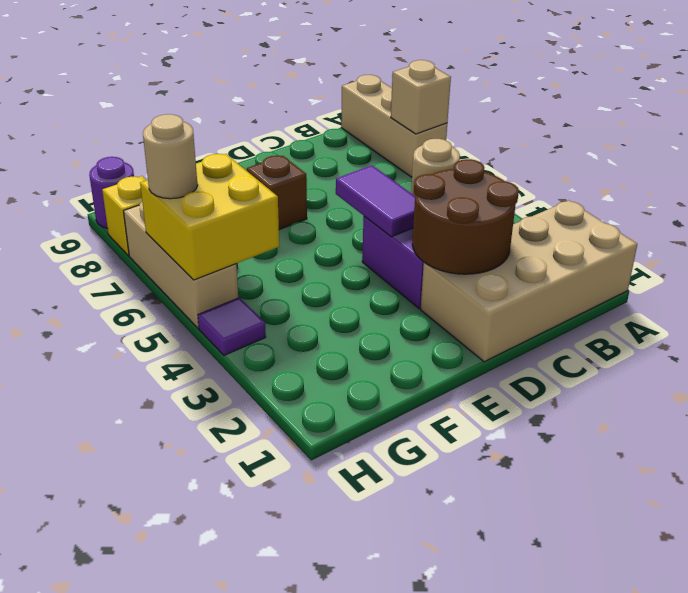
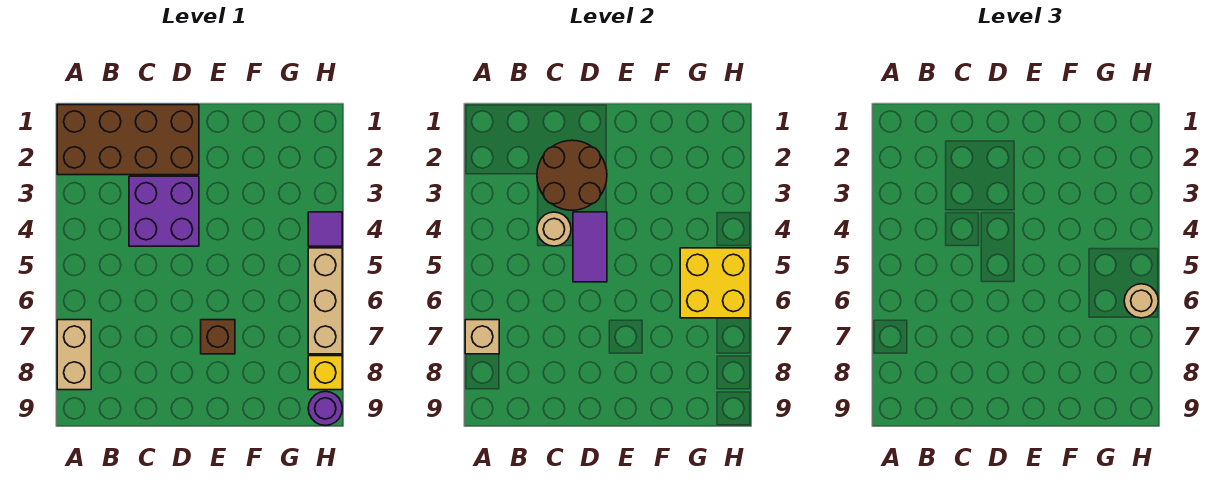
tan 2x4 brick [421,201,637,362] -> brown 2x4 brick [57,105,199,175]
tan 1x3 brick [341,75,447,177] -> tan 1x2 brick [57,320,91,390]

